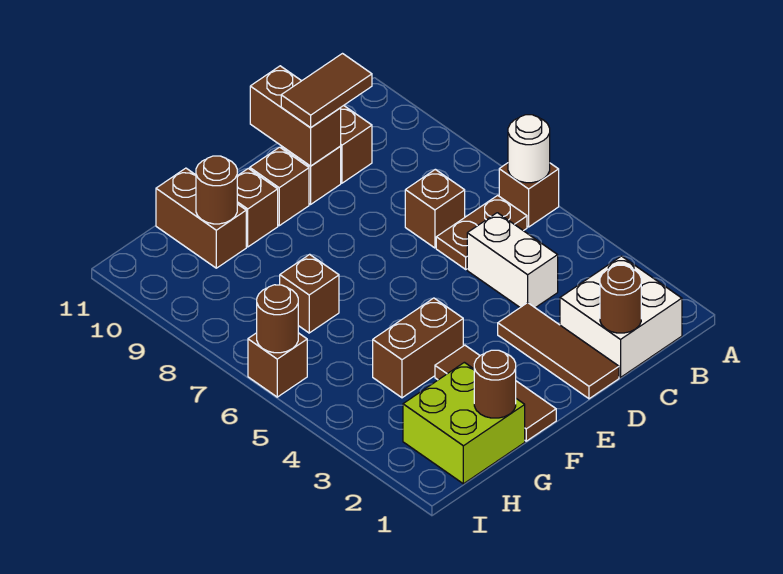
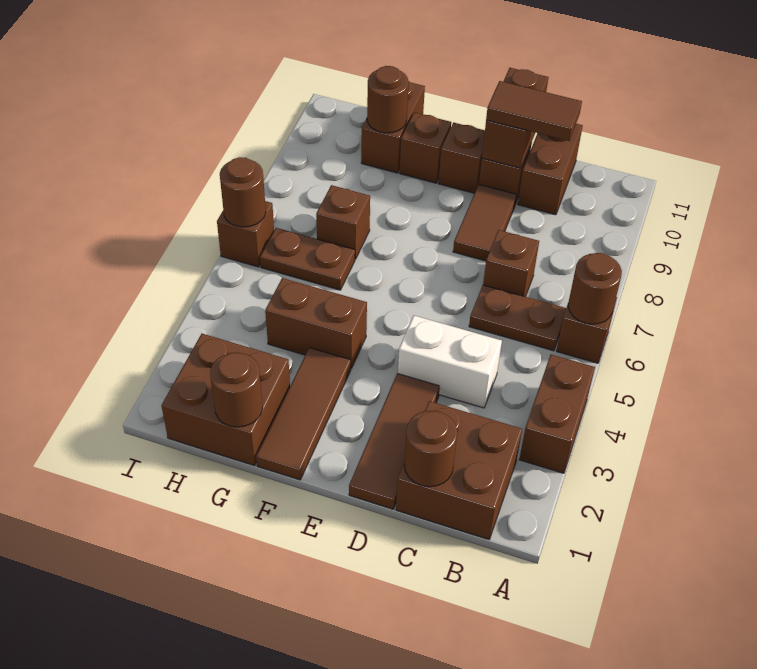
none -> brown 1x2 brick [519,355,595,473]
white 1x1 round brick [508,115,550,183] -> brown 1x1 round brick [568,253,622,324]
white 2x2 brick [560,256,682,377] -> brown 2x2 brick [396,401,522,539]
white 1x2 brick [467,213,558,308] -> white 1x2 brick turned to [398,316,502,408]
none -> brown 1x2 tile [453,184,517,261]
lime 2x2 brick [403,362,525,484] -> brown 2x2 brick [162,334,290,466]
none -> brown 1x2 plate [260,228,355,290]

